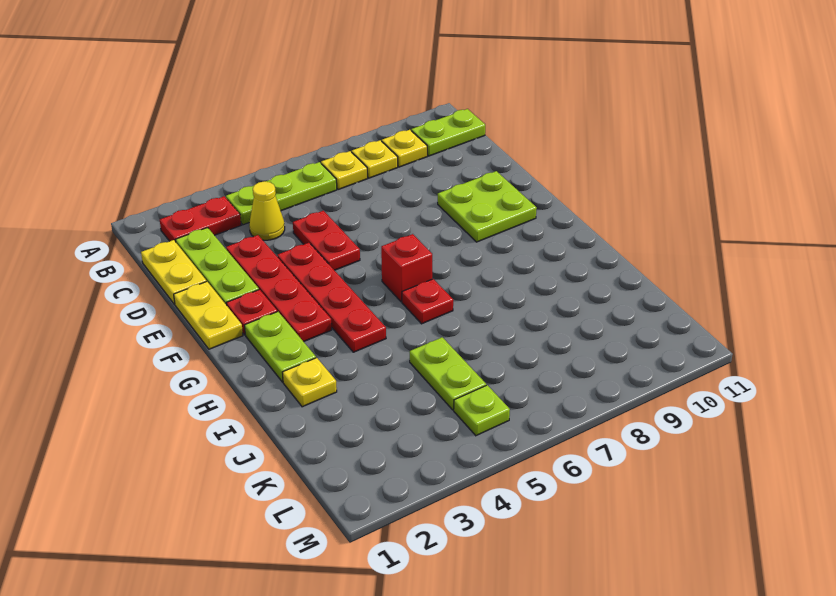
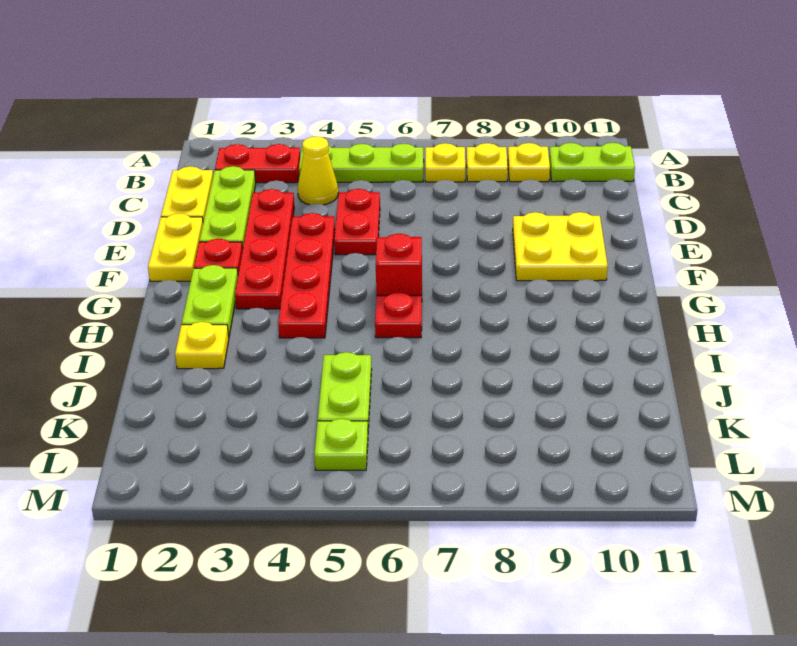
lime 2x2 plate [438,171,537,242] -> yellow 2x2 plate [513,212,608,281]

